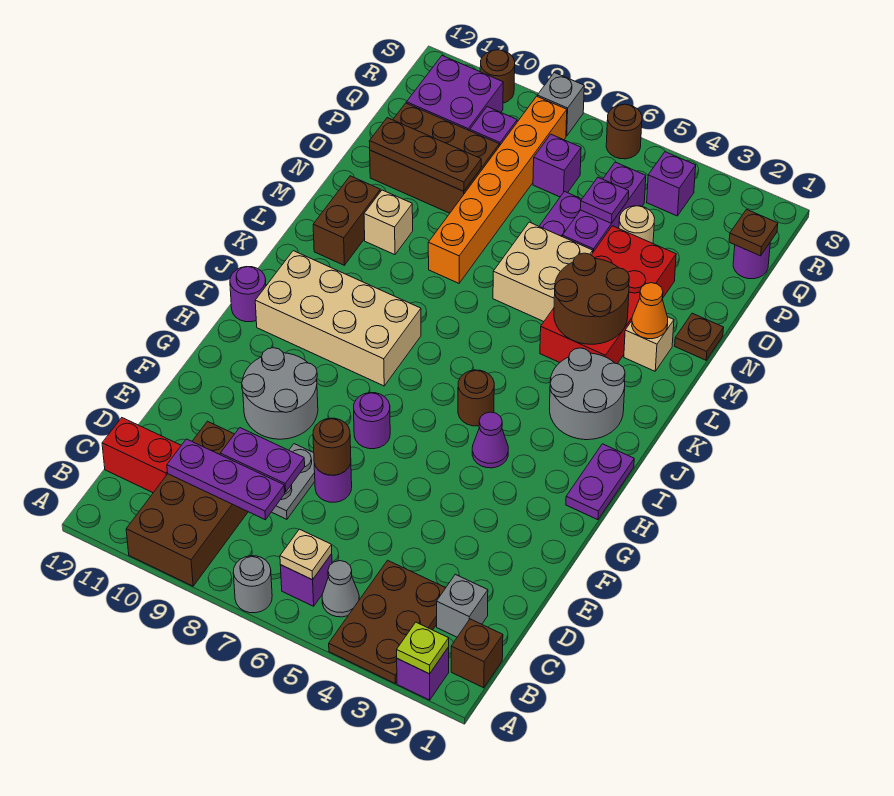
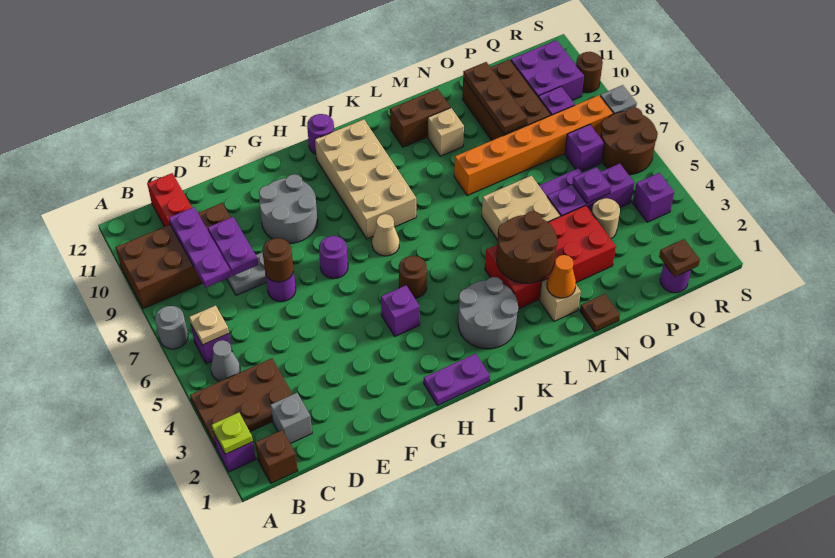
purple 1x1 cone [472,412,508,468] -> purple 1x1 brick [381,285,420,336]
none -> tan 1x1 cone [372,214,399,256]
brown 1x1 round brick [606,104,642,159] -> brown 2x2 round brick [600,107,658,175]

